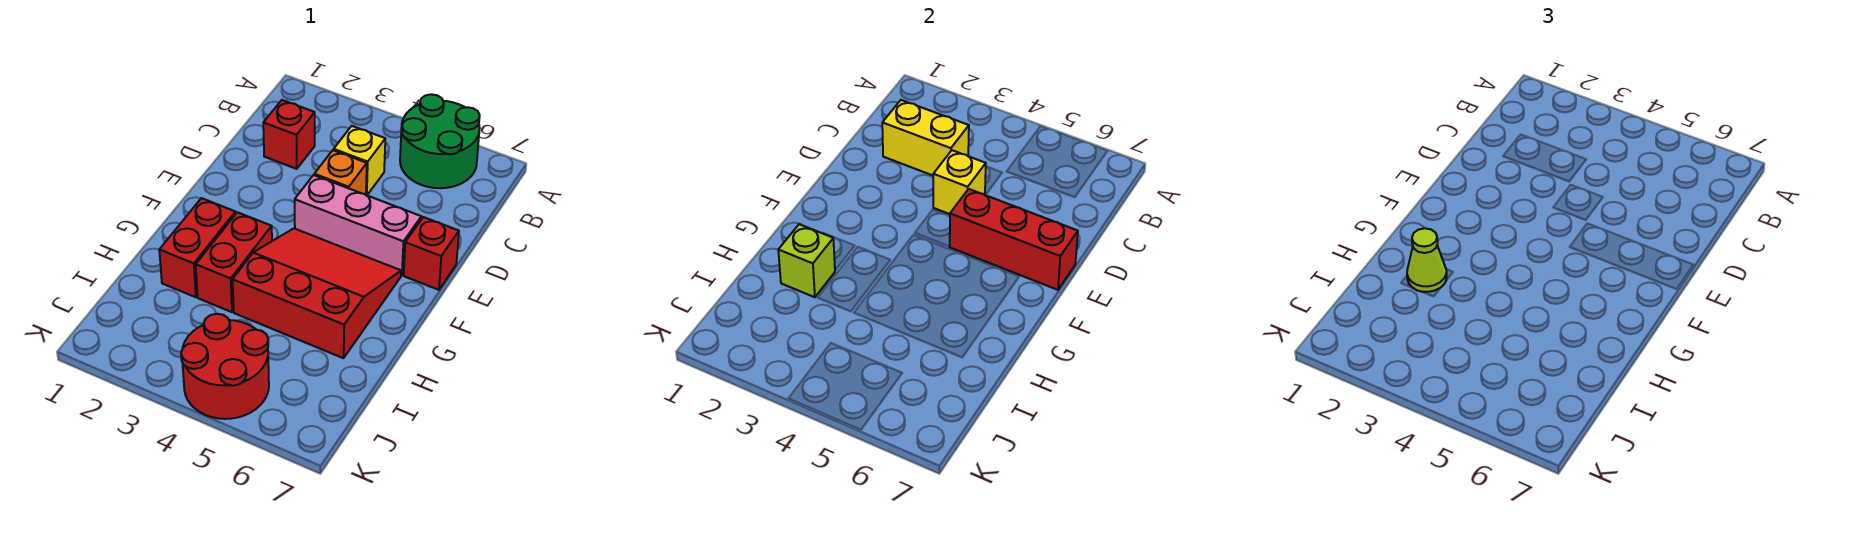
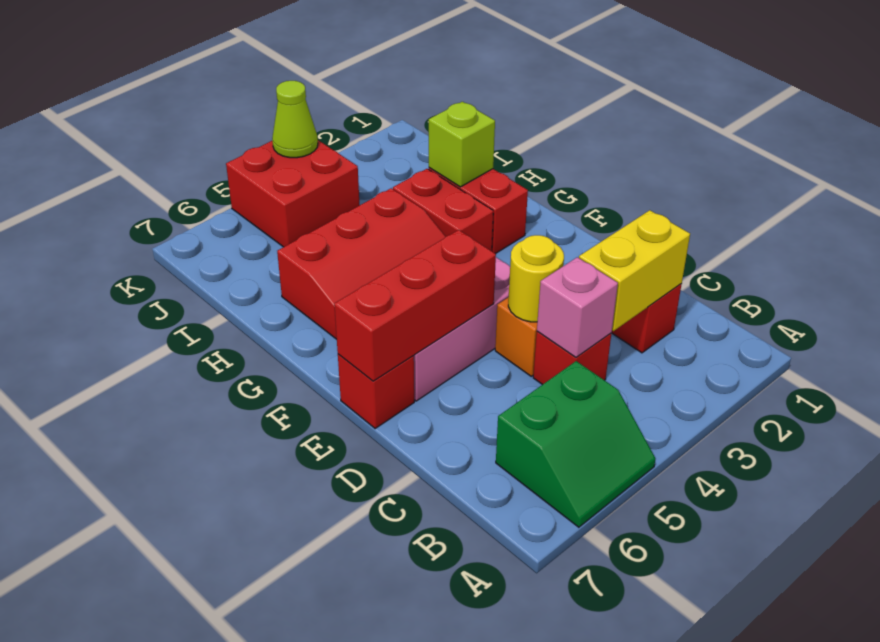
green 2x2 round brick [400,94,480,188] -> green 2x2 slope [496,361,656,527]
yellow 1x1 brick [334,126,385,195] -> red 1x1 brick [533,331,611,385]
none -> pink 1x1 brick [537,257,618,357]
yellow 1x1 brick [933,150,986,214] -> yellow 1x1 round brick [508,235,564,322]
lime 1x1 cone [1407,228,1447,292] -> lime 1x1 cone moved to [272,81,318,158]
red 2x2 round brick [181,314,269,419] -> red 2x2 brick [226,140,360,247]

